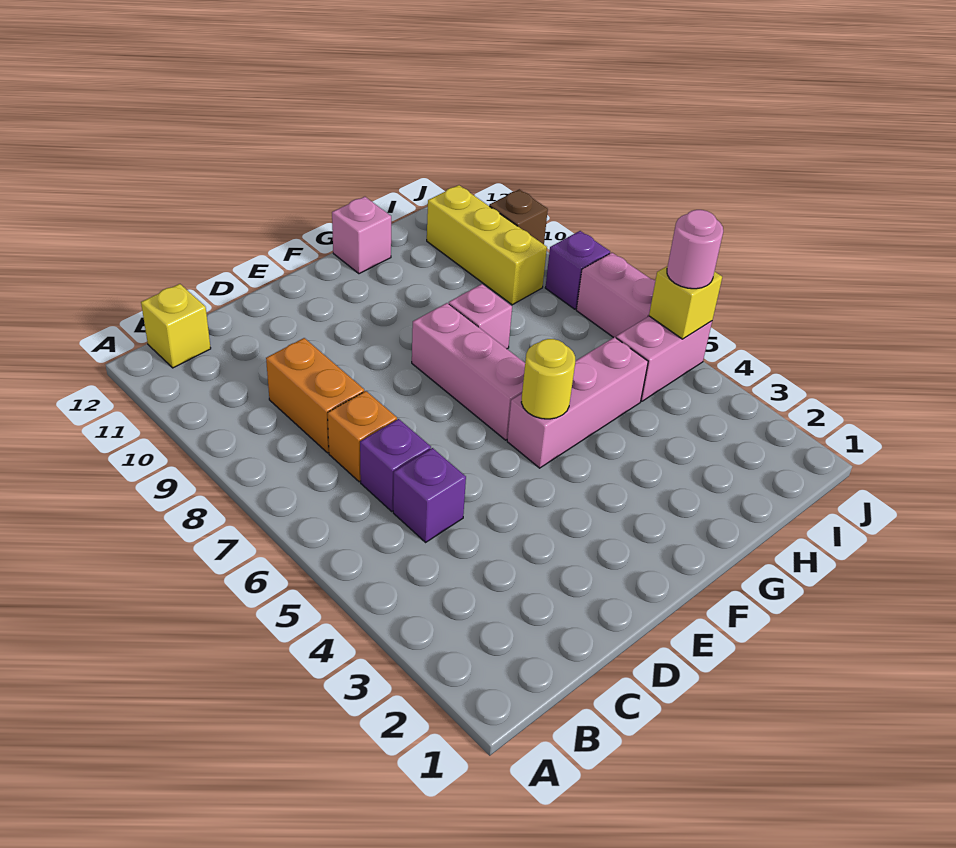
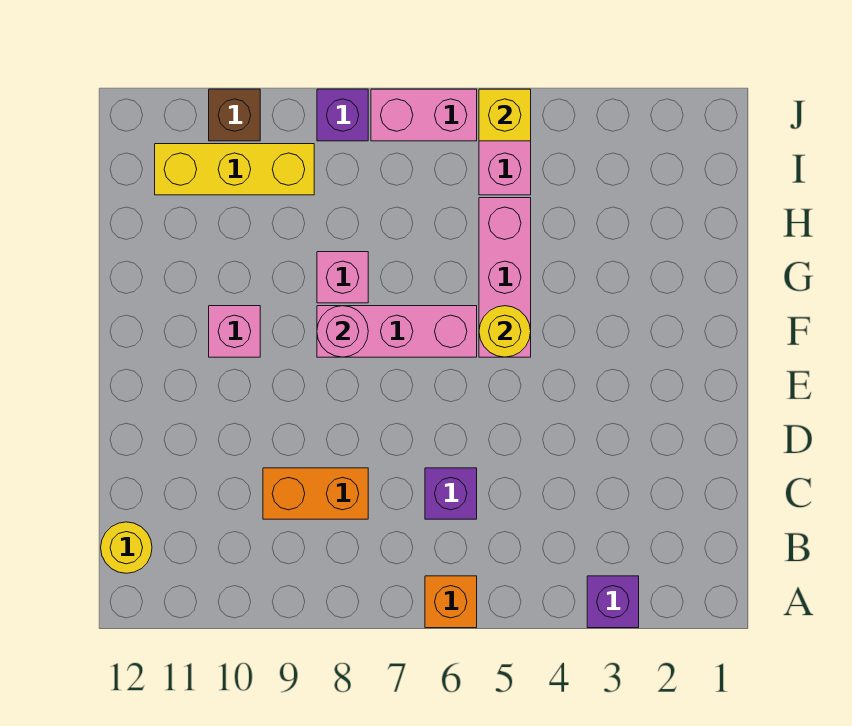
yellow 1x1 brick [141,284,211,368] -> yellow 1x1 round brick [101,522,152,573]
purple 1x1 brick [393,448,466,542] -> purple 1x1 brick moved to [587,576,639,628]
orange 1x1 brick [328,391,397,482] -> orange 1x1 brick moved to [425,576,477,628]
pink 1x1 brick [332,197,391,274] -> pink 1x1 brick moved to [209,306,260,357]
pink 1x1 round brick [667,210,723,289] -> pink 1x1 round brick moved to [317,306,368,357]

